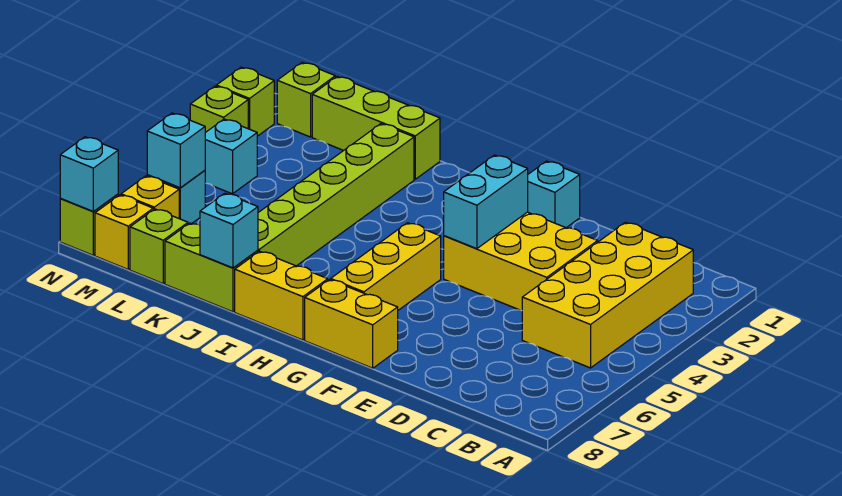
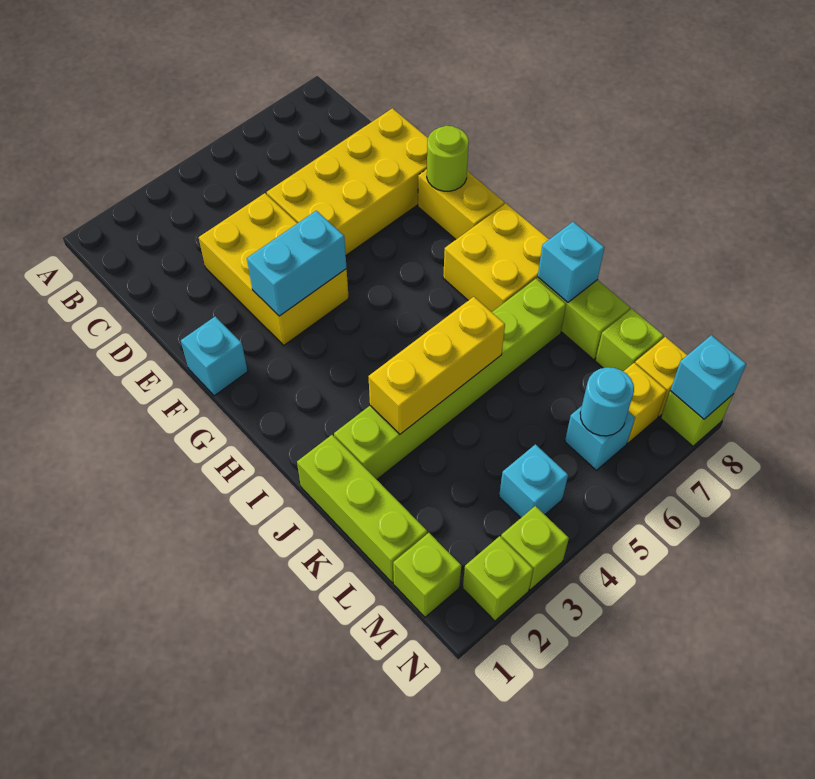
yellow 2x4 brick [522,222,693,368] -> yellow 2x4 brick moved to [267,108,428,255]
none -> lime 1x1 round brick [427,126,469,191]
yellow 1x3 brick [331,223,441,310] -> yellow 1x3 brick moved to [368,297,505,434]
yellow 1x2 brick [235,251,328,340] -> yellow 2x2 brick [443,204,549,312]
cyan 1x1 brick [147,113,205,188] -> cyan 1x1 round brick [580,367,634,436]

